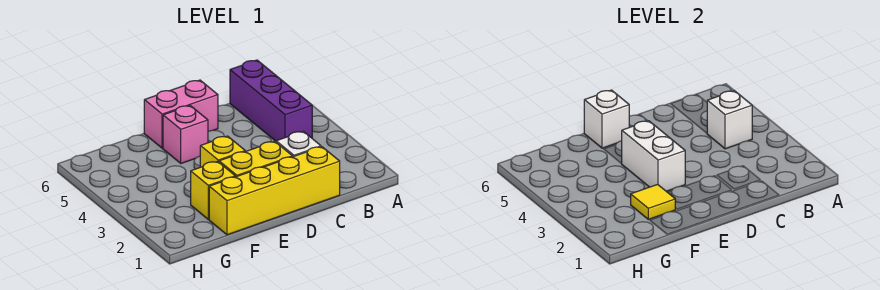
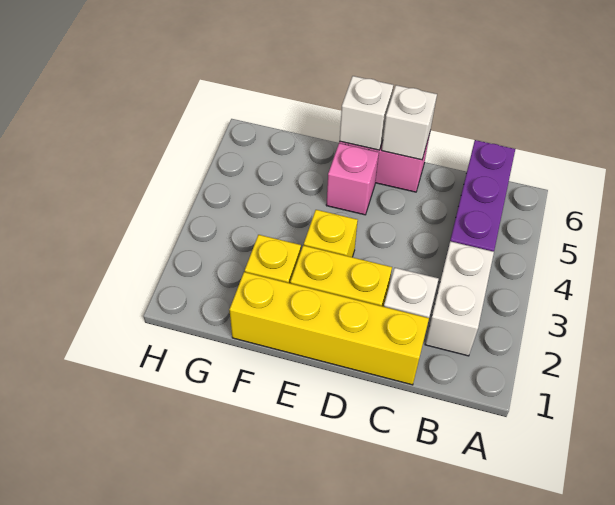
white 1x1 brick [707,91,752,149] -> white 1x1 brick moved to [382,85,437,160]
white 1x2 brick [622,121,685,191] -> white 1x2 brick moved to [425,241,494,356]
yellow 1x1 tile [631,184,675,219] -> none

